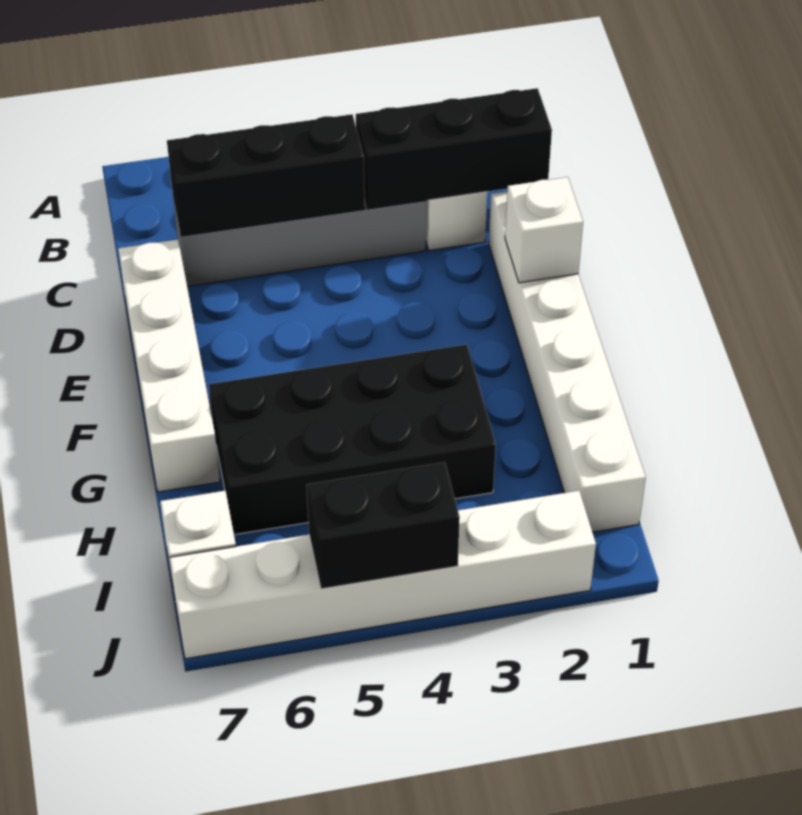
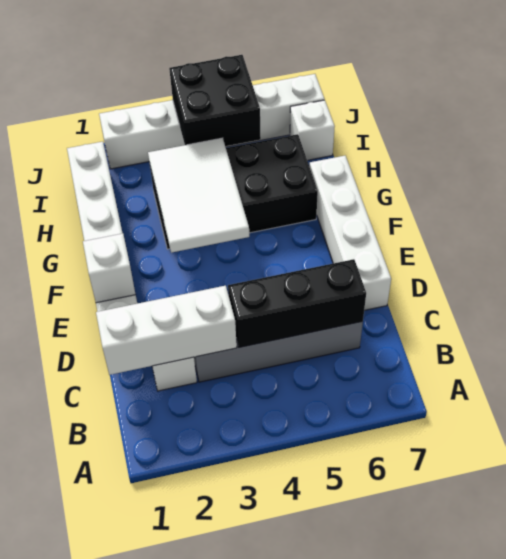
black 1x3 brick [356,88,552,209] -> white 1x3 brick [96,286,237,375]
none -> white 2x3 tile [148,138,249,253]
black 1x2 brick [307,462,460,589] -> black 2x2 brick [169,55,261,146]

